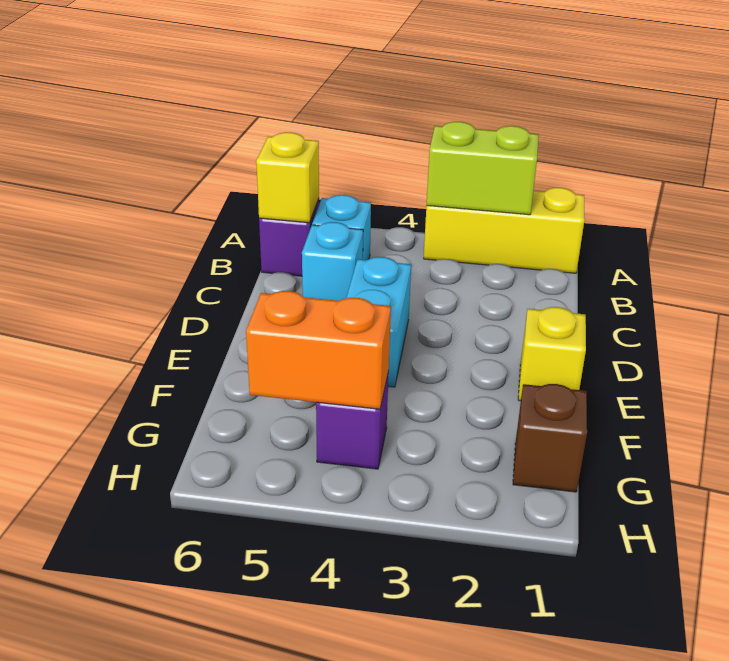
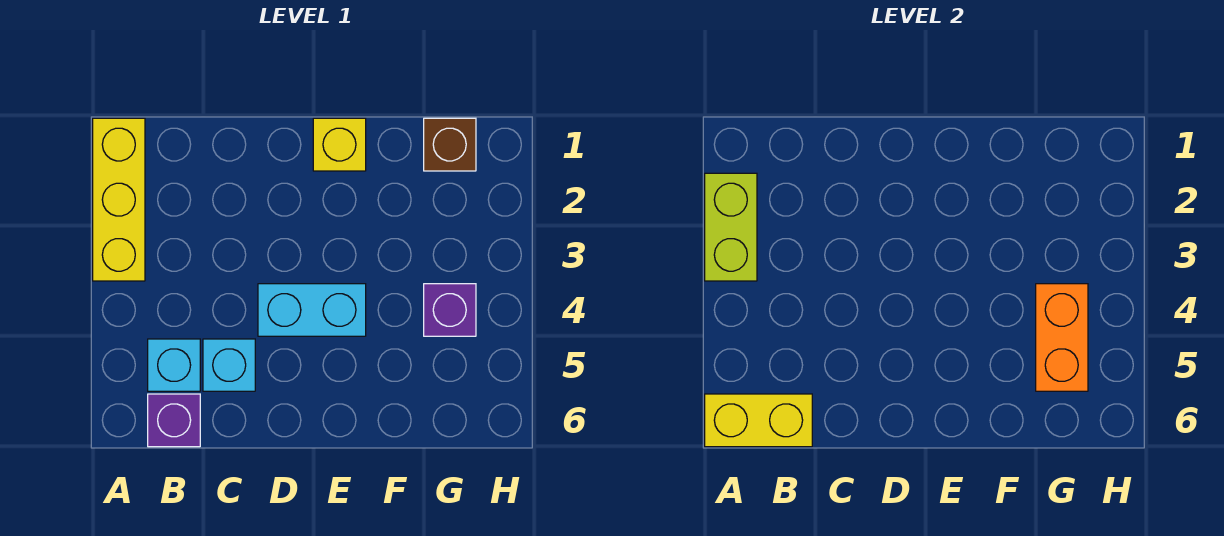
yellow 1x1 brick [256,132,319,223] -> yellow 1x2 brick [705,394,812,447]

